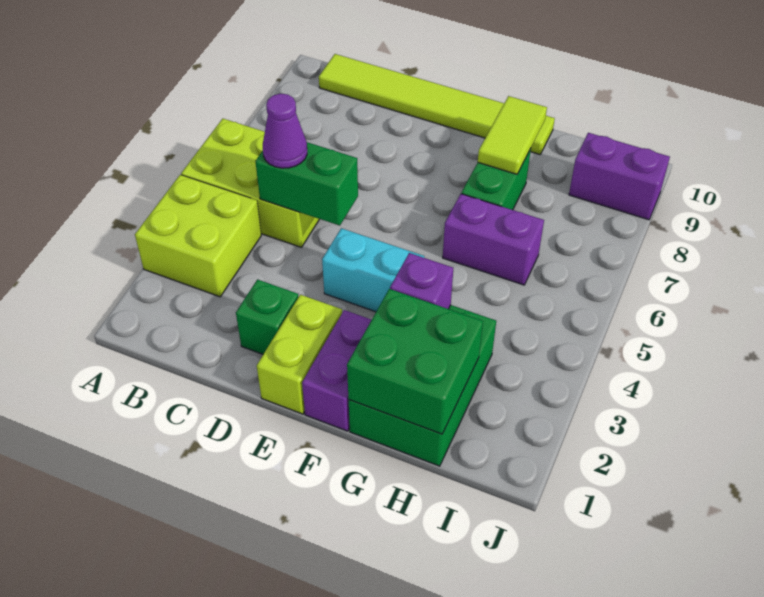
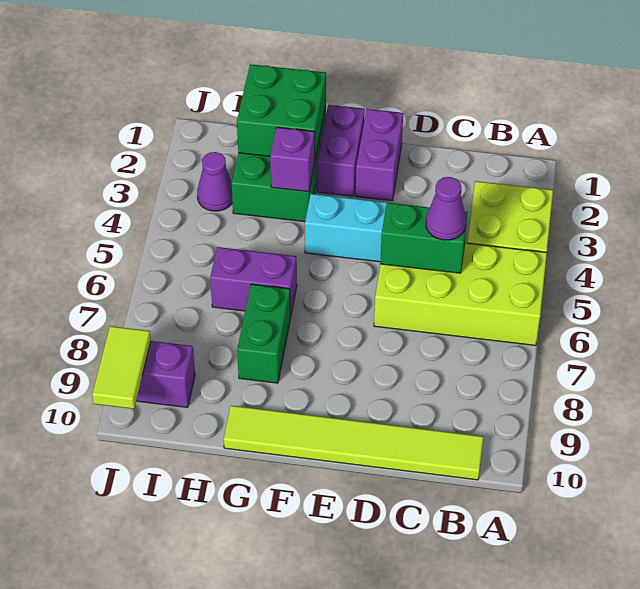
lime 2x3 brick [181,119,319,247] -> lime 2x4 brick [374,243,547,346]
green 1x1 brick [236,280,298,354] -> none
lime 1x2 brick [257,295,342,414] -> purple 1x2 brick [356,109,403,201]
lime 1x2 tile [478,96,547,174] -> lime 1x2 tile moved to [92,326,151,409]
none -> purple 1x1 cone [197,152,233,211]

